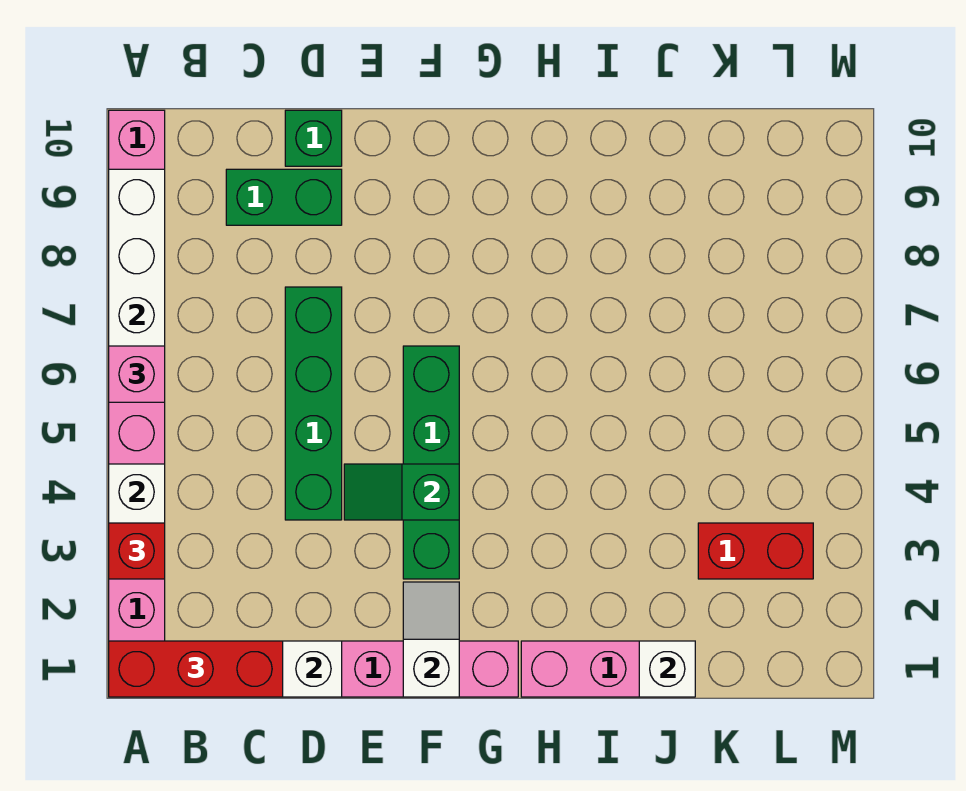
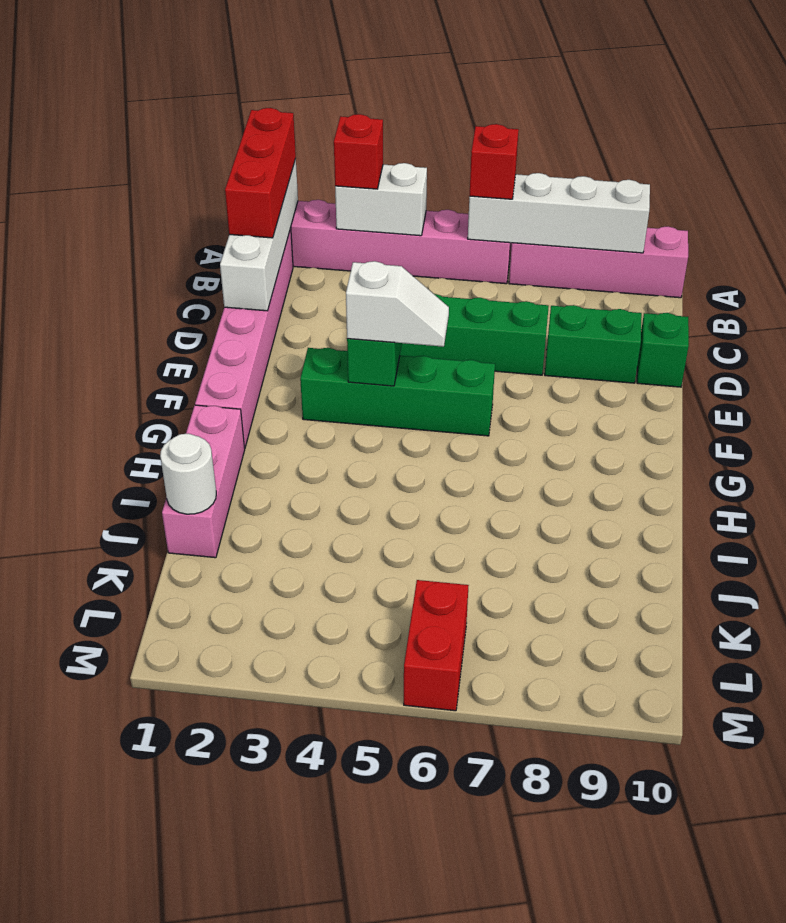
pink 1x1 brick [109,346,165,402] -> red 1x1 brick [470,124,519,199]
green 1x2 brick [226,169,342,225] -> green 1x2 brick turned to [545,305,642,383]
white 1x2 slope [403,582,459,697] -> white 1x2 slope moved to [346,261,449,347]
white 1x1 brick [639,641,695,697] -> white 1x1 round brick [160,434,216,514]
red 1x2 brick [698,523,813,579] -> red 1x2 brick moved to [404,580,469,711]

